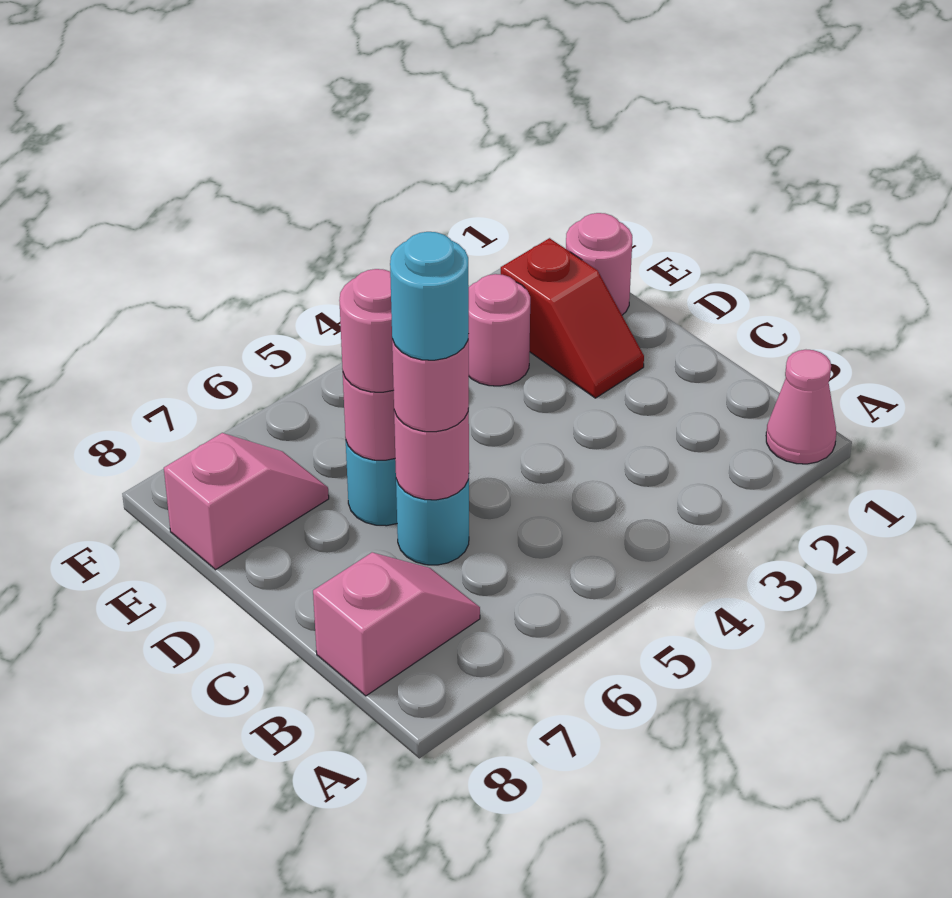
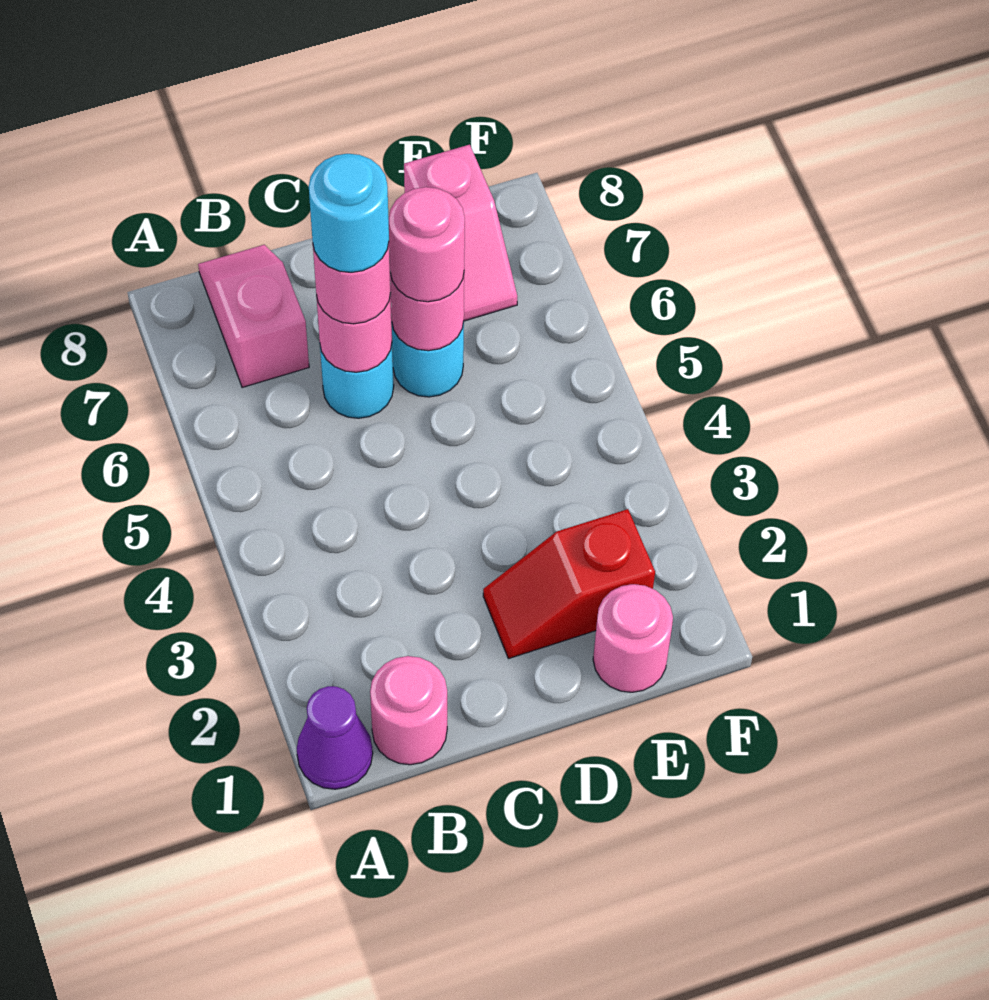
pink 1x1 cone [766,350,836,464] -> purple 1x1 cone [297,686,373,789]
pink 1x2 slope [313,553,480,696] -> pink 1x2 slope turned to [198,245,309,388]
pink 1x1 round brick [468,274,530,386] -> pink 1x1 round brick moved to [370,656,447,765]

